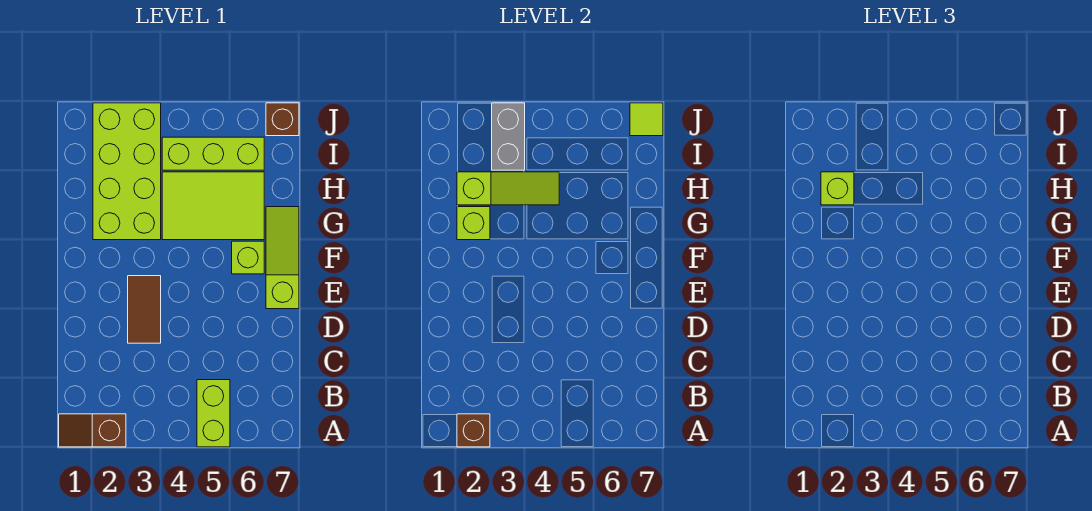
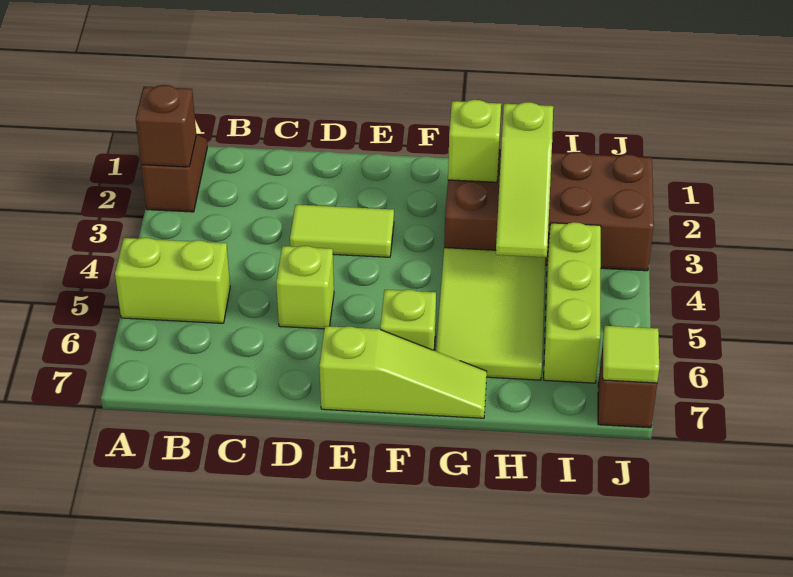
brown 1x2 tile [128,276,161,343] -> lime 1x2 tile [290,205,394,257]
lime 2x4 brick [93,103,161,240] -> brown 2x4 brick [444,150,654,271]
lime 1x1 brick [821,172,854,205] -> lime 1x1 brick moved to [276,246,334,329]
grey 1x2 brick [492,103,525,170] -> none

